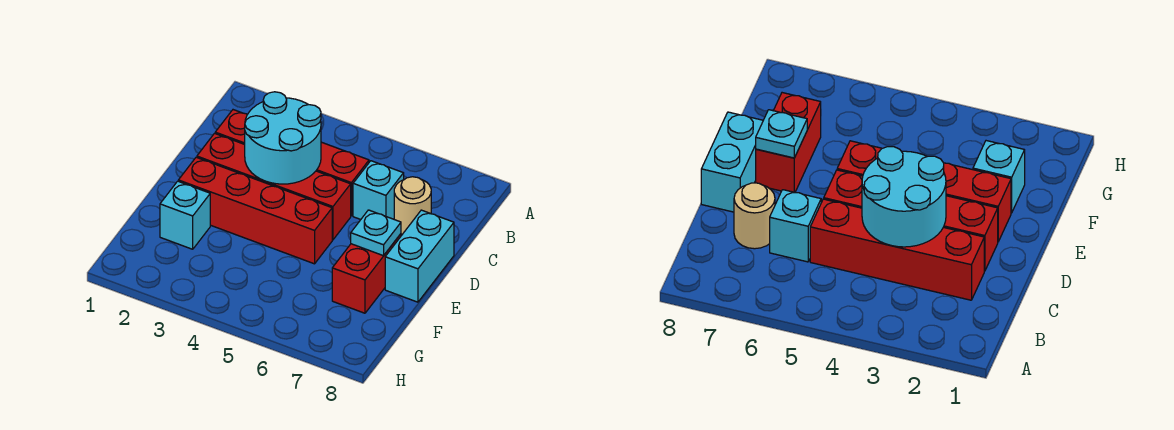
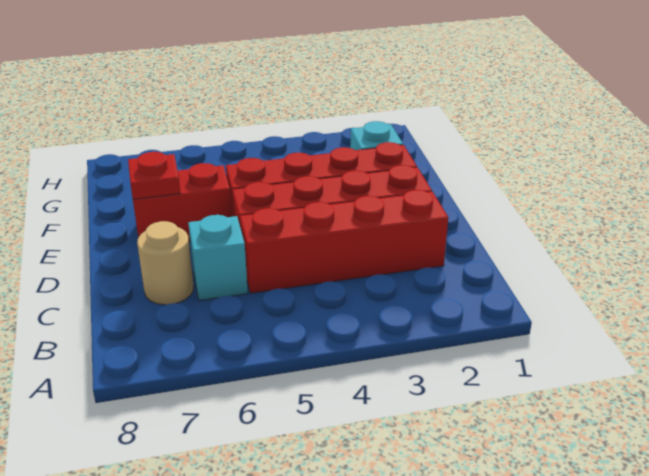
cyan 2x2 round brick [245,92,321,184] -> none
cyan 1x2 brick [385,210,454,302] -> none
red 1x2 brick [332,234,401,313] -> red 1x2 brick turned to [133,163,232,242]
cyan 1x1 plate [351,210,401,256] -> red 1x1 plate [128,152,180,199]

